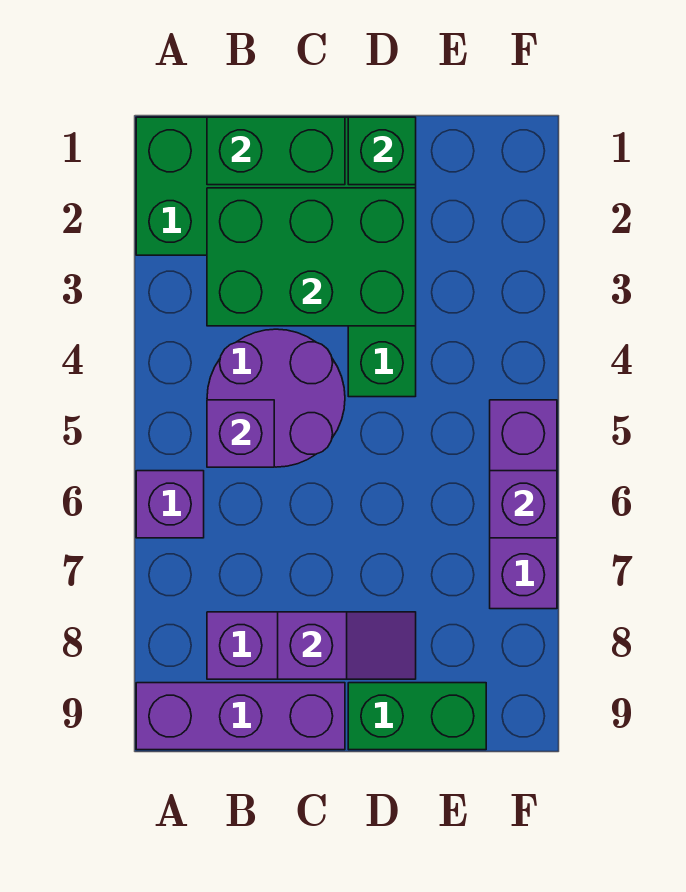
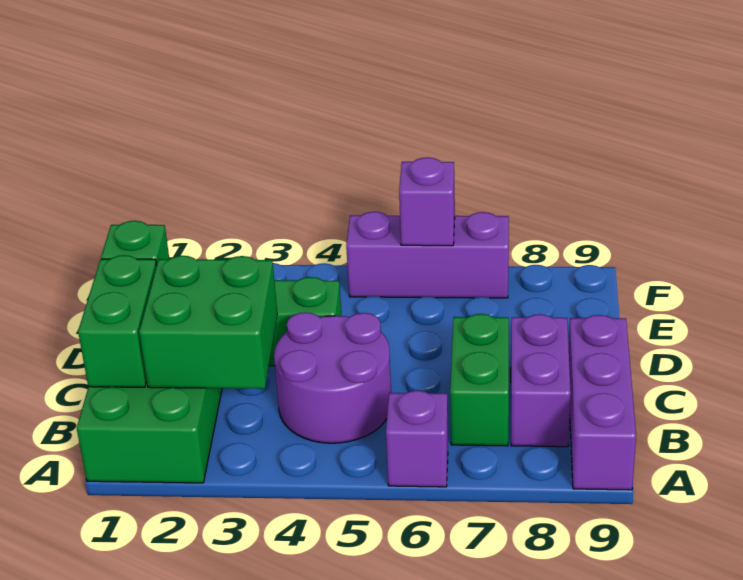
green 2x3 brick [207,188,416,326] -> green 2x2 brick [139,256,277,389]
purple 1x1 brick [207,400,274,467] -> none
purple 1x2 slope [278,612,416,679] -> none
green 1x2 brick [348,683,486,750] -> green 1x2 brick moved to [450,314,509,446]

